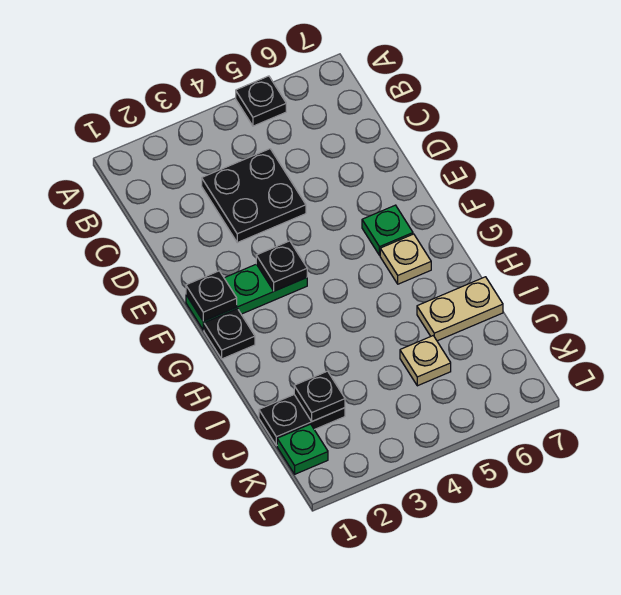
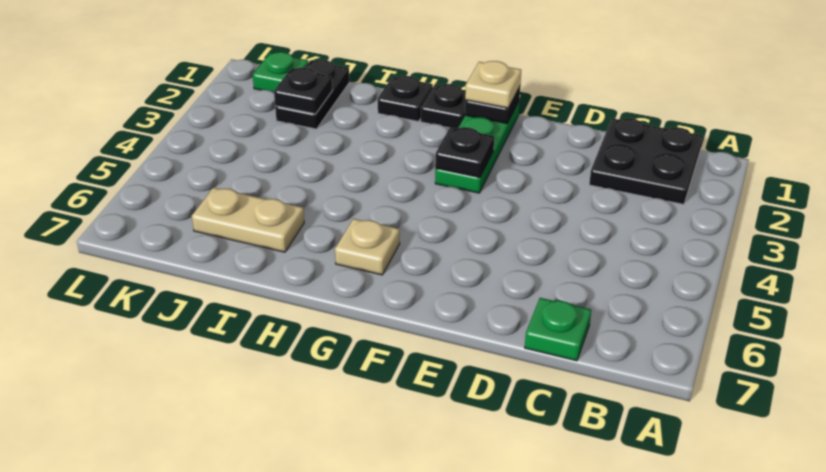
black 1x1 plate [236,76,286,126] -> black 1x1 plate moved to [378,76,433,121]
black 2x2 plate [202,149,306,243] -> black 2x2 plate moved to [589,118,703,204]
green 1x1 plate [362,205,413,255] -> green 1x1 plate moved to [525,298,591,361]
tan 1x2 plate [417,277,503,341] -> tan 1x2 plate turned to [192,188,304,252]
tan 1x1 plate [400,336,451,386] -> tan 1x1 plate moved to [465,61,521,108]

